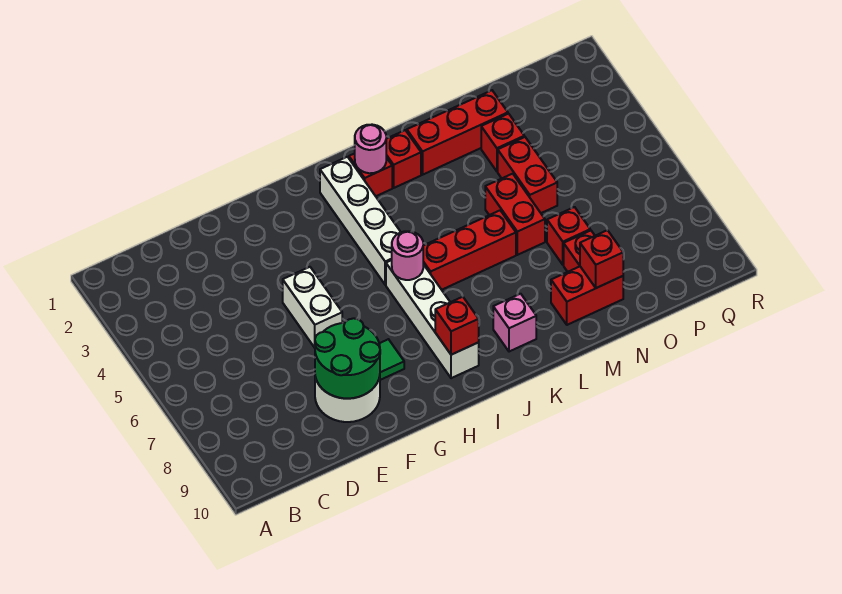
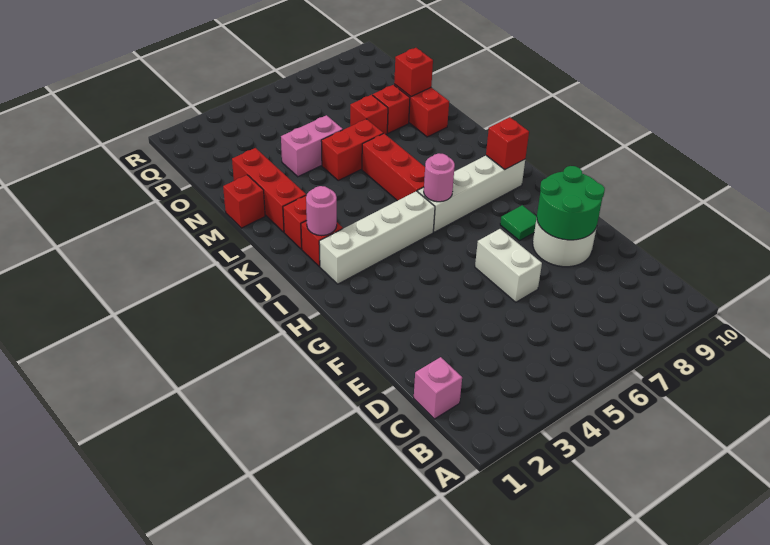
white 1x2 brick [283,267,342,348] -> white 1x2 brick turned to [475,229,542,302]
pink 1x1 brick [493,294,536,352] -> pink 1x1 brick moved to [414,357,462,419]
red 1x1 brick [481,114,524,171] -> red 1x1 brick moved to [223,175,265,228]
red 1x2 brick [498,137,557,213] -> pink 1x2 brick [281,115,343,177]

